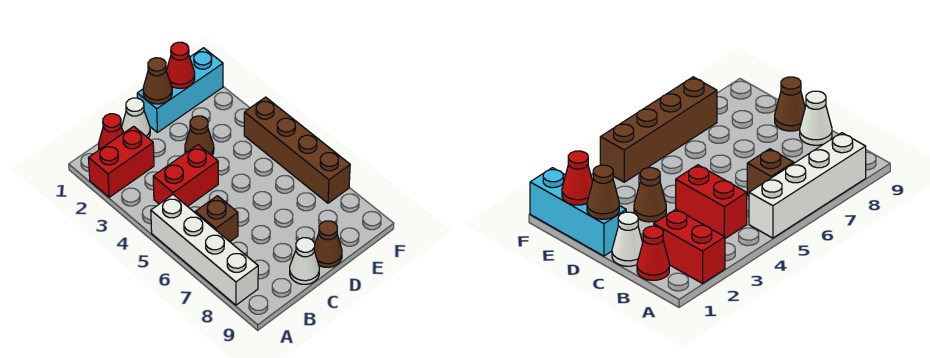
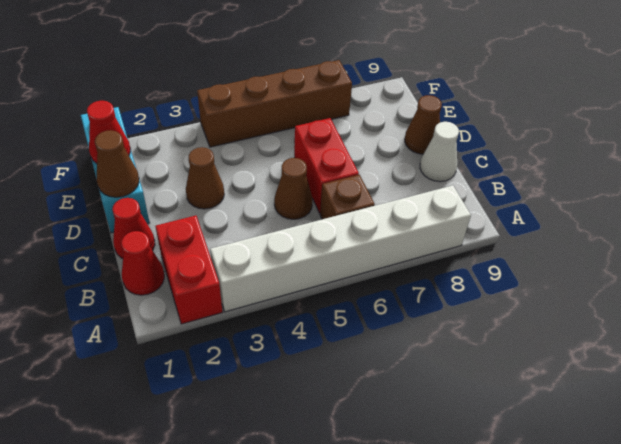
white 1x4 brick [151,195,258,305] -> white 1x6 brick [210,185,471,312]
red 1x2 brick [153,145,218,206] -> red 1x2 brick moved to [294,118,359,213]
white 1x1 cone [122,98,150,138] -> red 1x1 cone [112,198,155,259]
none -> brown 1x1 cone [274,158,313,219]

